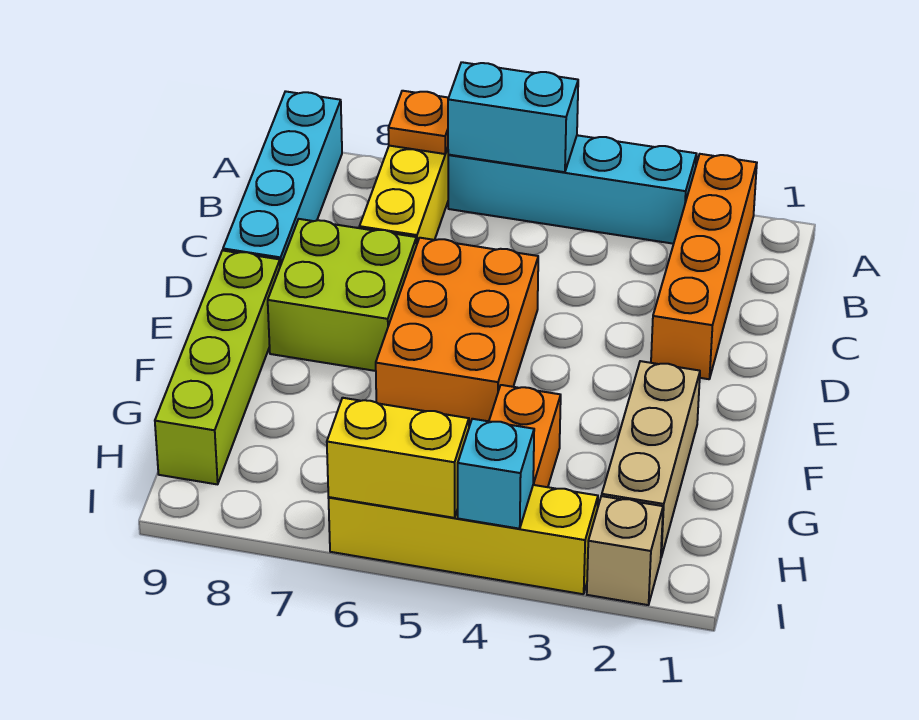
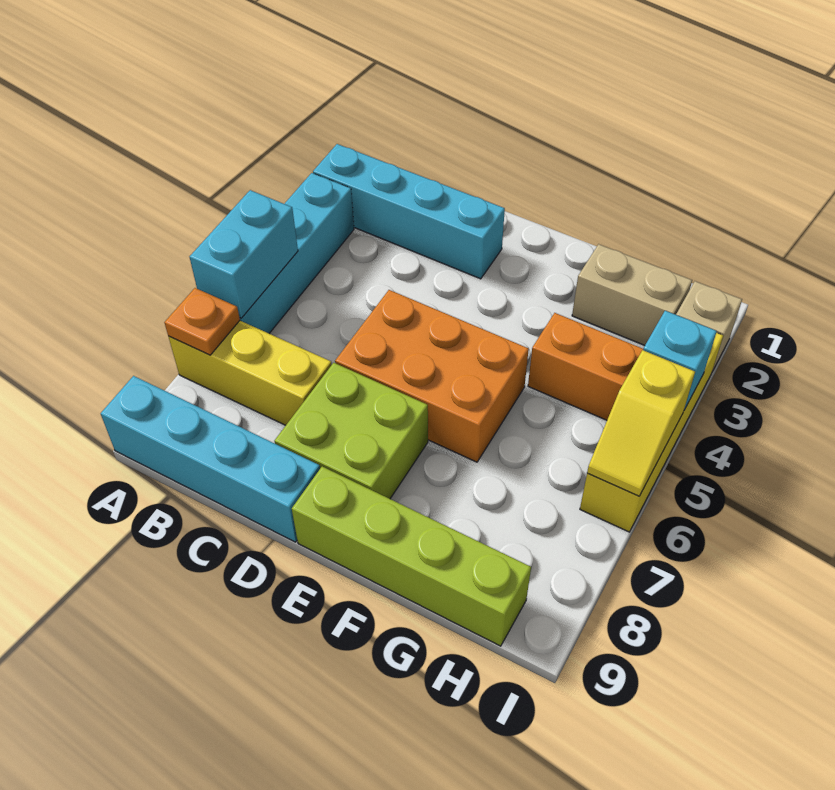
orange 1x4 brick [651,154,757,379] -> cyan 1x4 brick [313,144,505,279]
tan 1x3 brick [602,361,700,557] -> tan 1x2 brick [572,244,692,345]
yellow 1x2 brick [327,398,469,518] -> yellow 1x2 slope [587,350,695,496]

